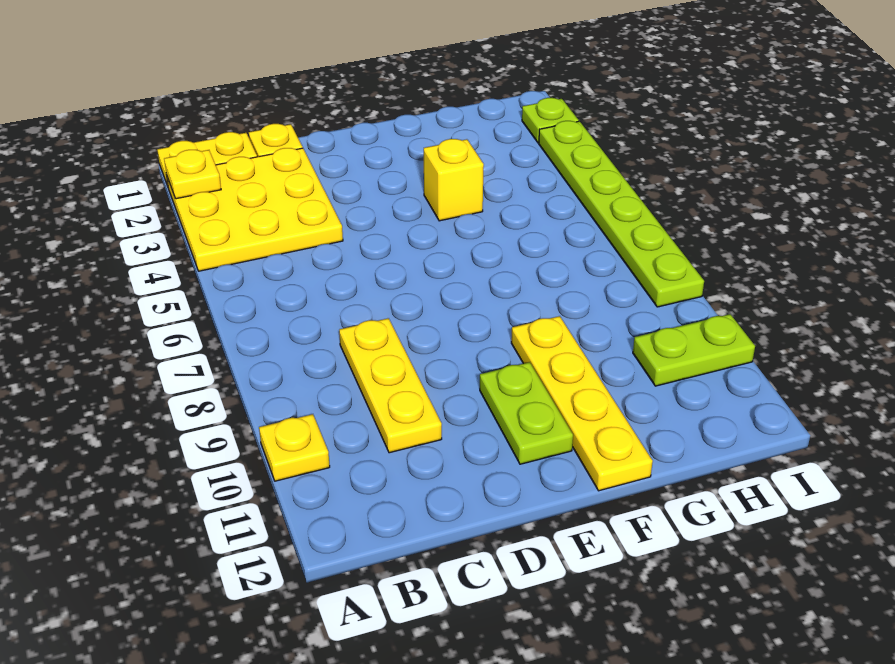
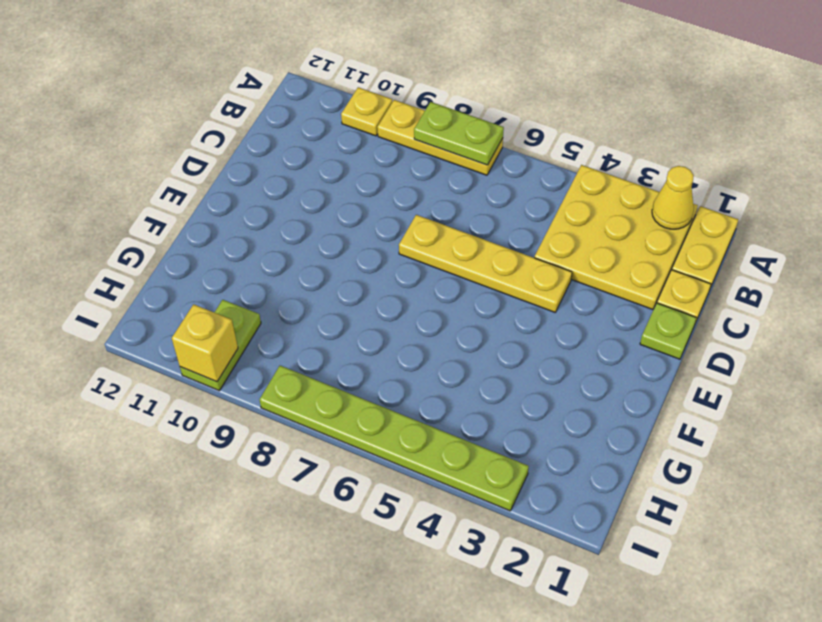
yellow 1x1 plate [164,150,221,199] -> yellow 1x1 cone [652,166,694,229]
yellow 1x3 plate [339,318,442,453] -> yellow 1x3 plate moved to [377,100,503,175]
lime 1x2 plate [480,362,573,464] -> lime 1x2 plate moved to [414,102,504,165]
yellow 1x1 brick [424,139,484,221] -> yellow 1x1 brick moved to [172,304,238,382]
yellow 1x4 plate [511,316,653,491] -> yellow 1x4 plate moved to [399,215,572,312]
lime 1x1 plate [522,98,579,143] -> lime 1x1 plate moved to [640,303,697,359]

